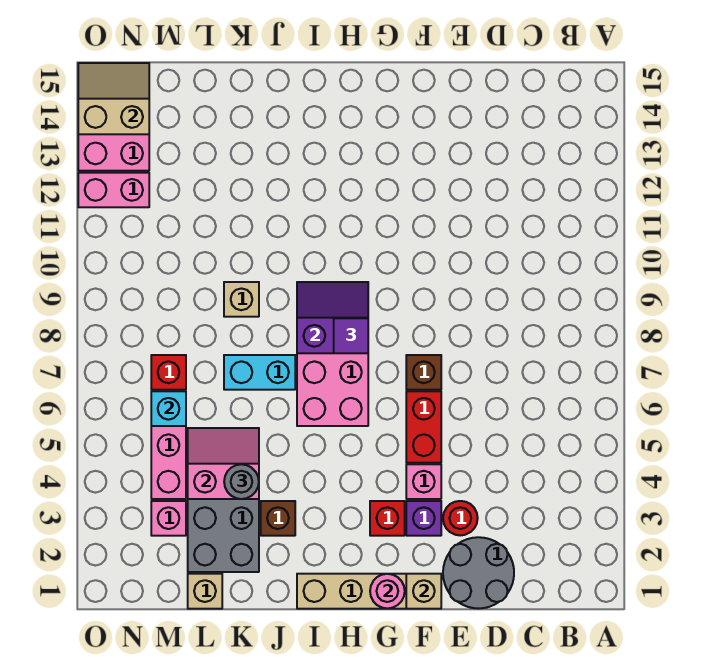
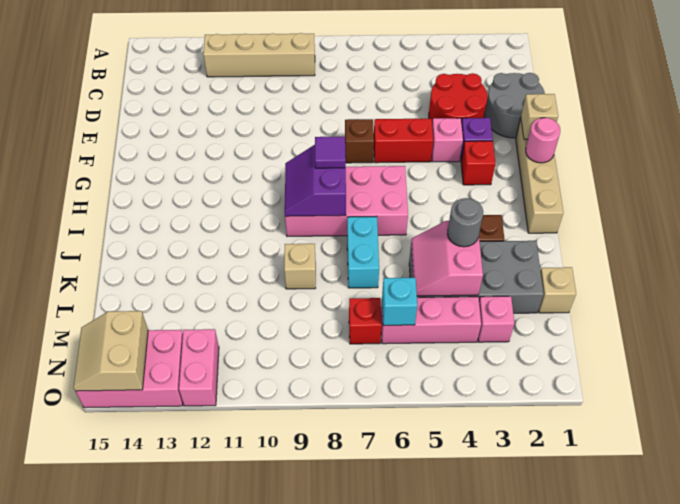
none -> tan 1x4 brick [203,33,315,77]
red 1x1 round brick [443,501,478,536] -> red 2x2 round brick [429,73,487,123]

